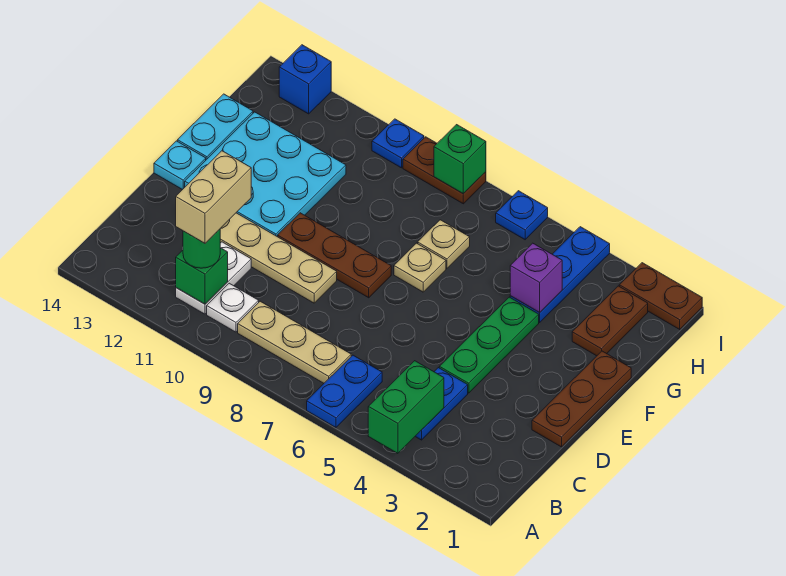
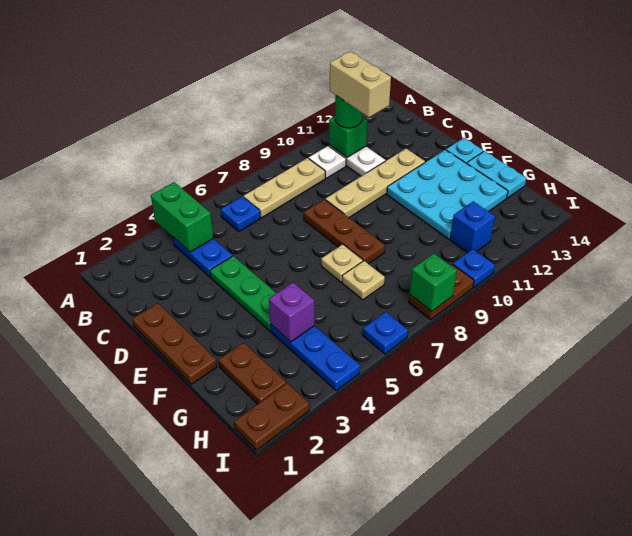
blue 1x2 plate [307,355,382,427] -> blue 1x1 plate [221,196,261,231]
brown 1x3 plate [278,213,391,298] -> brown 1x3 plate turned to [304,199,385,264]
blue 1x1 brick [279,45,331,114] -> blue 1x1 brick moved to [450,201,495,253]

